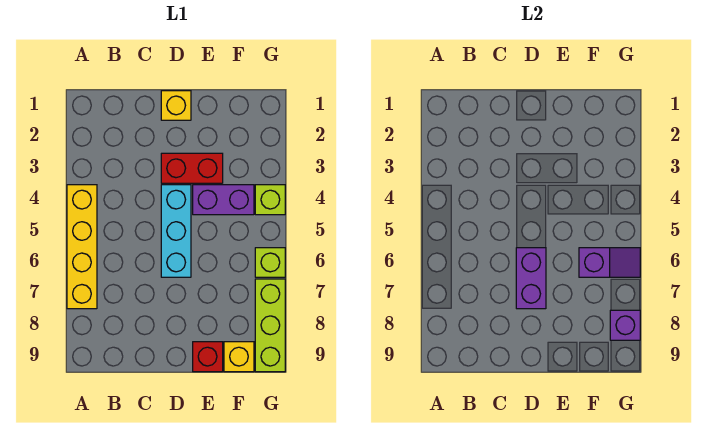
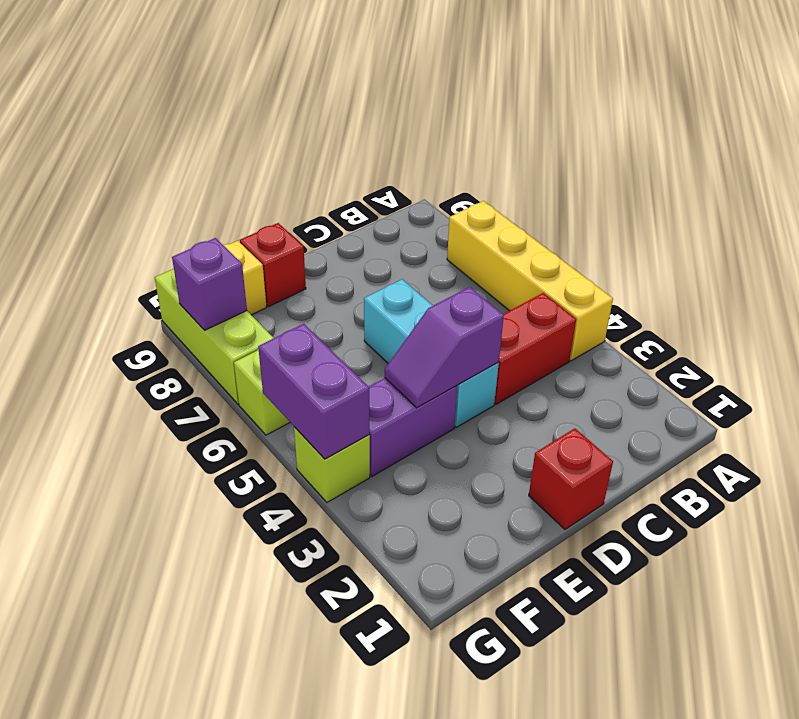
yellow 1x1 brick [161,91,191,120] -> red 1x1 brick [529,428,613,529]
red 1x2 brick [161,153,223,183] -> red 1x2 brick moved to [494,293,576,404]
purple 1x2 brick [516,248,546,309] -> purple 1x2 brick moved to [258,324,369,459]
purple 1x2 slope [579,248,640,277] -> purple 1x2 slope moved to [385,287,504,408]

